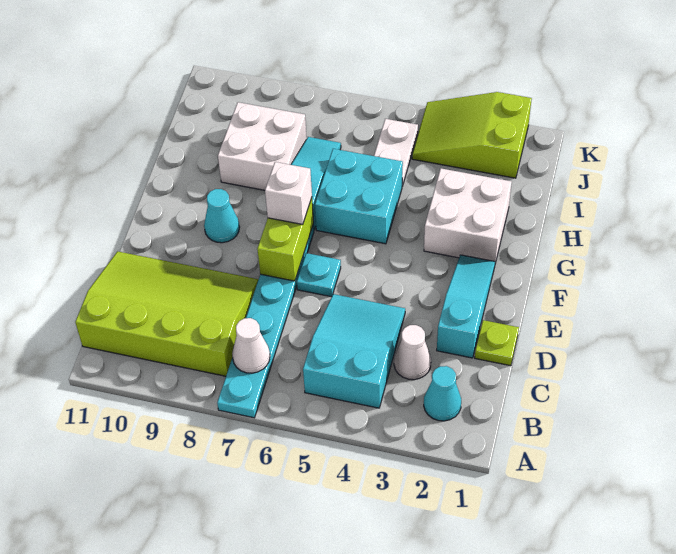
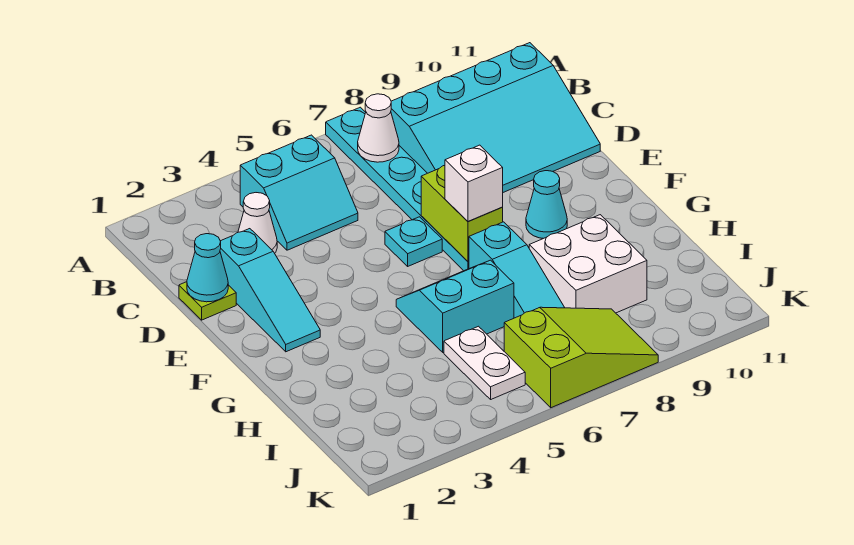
cyan 1x1 cone [424,366,461,421] -> cyan 1x1 cone moved to [187,234,228,302]
cyan 2x3 slope [303,294,405,408] -> cyan 2x2 slope [240,135,358,250]
lime 3x4 slope [75,251,258,376] -> cyan 3x4 slope [391,43,600,192]
white 2x2 brick [424,168,512,263] -> none
cyan 2x2 brick [315,149,403,244] -> cyan 2x2 slope [396,260,514,352]
lime 2x3 slope [412,92,532,178] -> lime 2x3 slope moved to [504,307,658,408]

